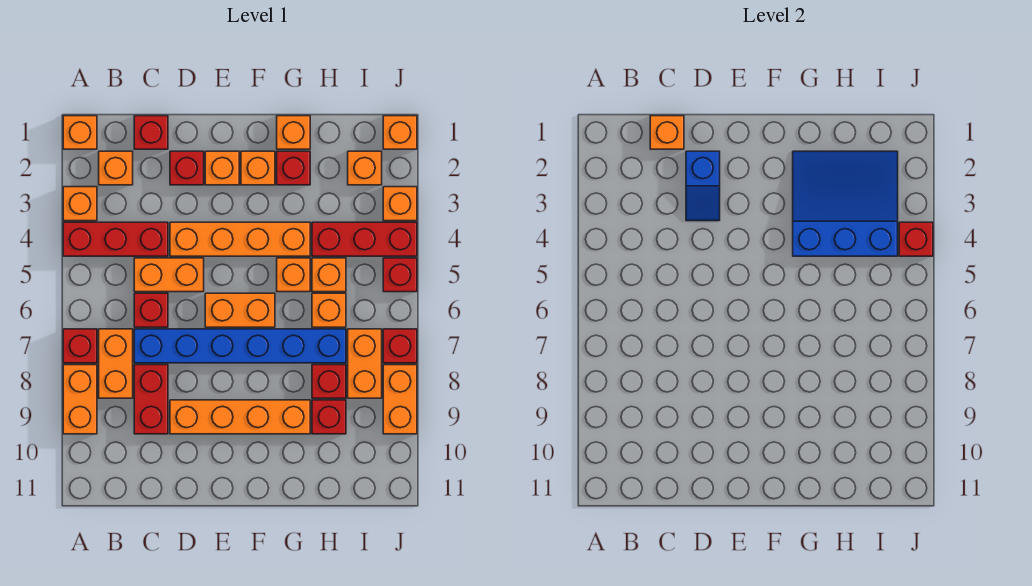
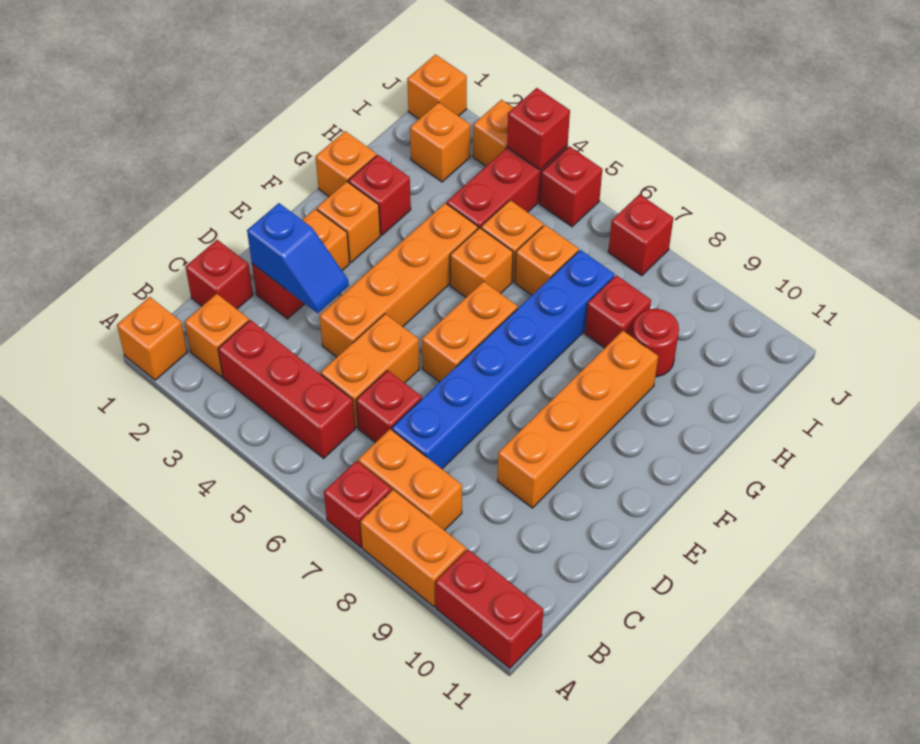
orange 1x1 brick [63,187,97,221] -> none
red 1x3 brick [63,222,168,256] -> red 1x3 brick turned to [218,320,355,458]
orange 1x1 brick [650,116,684,149] -> none
red 1x2 brick [134,365,168,434] -> red 1x2 brick moved to [435,549,543,668]
blue 3x3 slope [793,151,898,256] -> none
red 1x1 brick [312,400,346,434] -> red 1x1 round brick [632,309,679,377]
orange 1x2 brick [348,329,382,398] -> none
orange 1x2 brick [383,365,417,434] -> none

